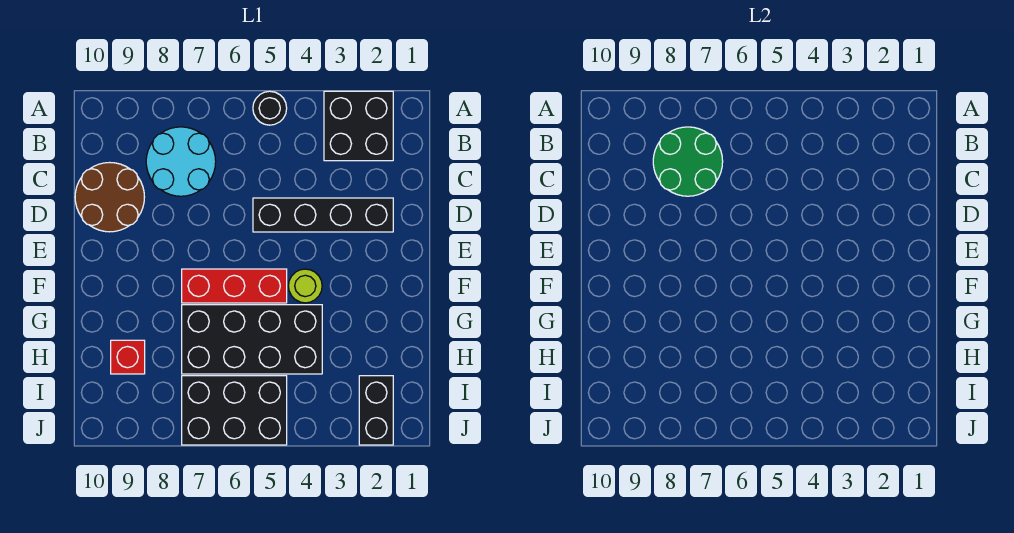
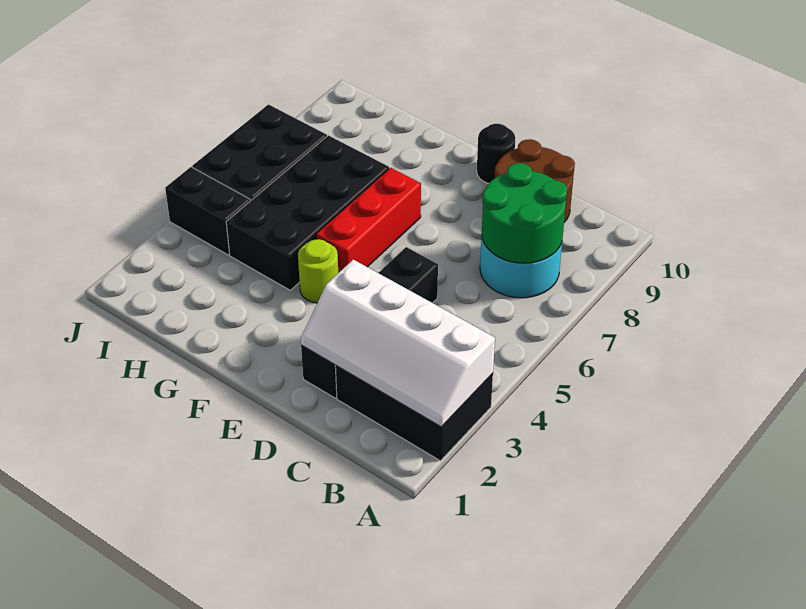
black 2x2 brick [324,91,393,161] -> black 2x3 brick [335,366,493,461]
none -> white 2x4 slope [301,260,495,427]
black 1x1 round brick [253,91,287,125] -> black 1x1 round brick moved to [477,124,515,183]
red 1x1 brick [111,340,145,374] -> none
black 1x2 brick [359,376,393,445] -> black 1x2 brick moved to [165,167,250,255]

